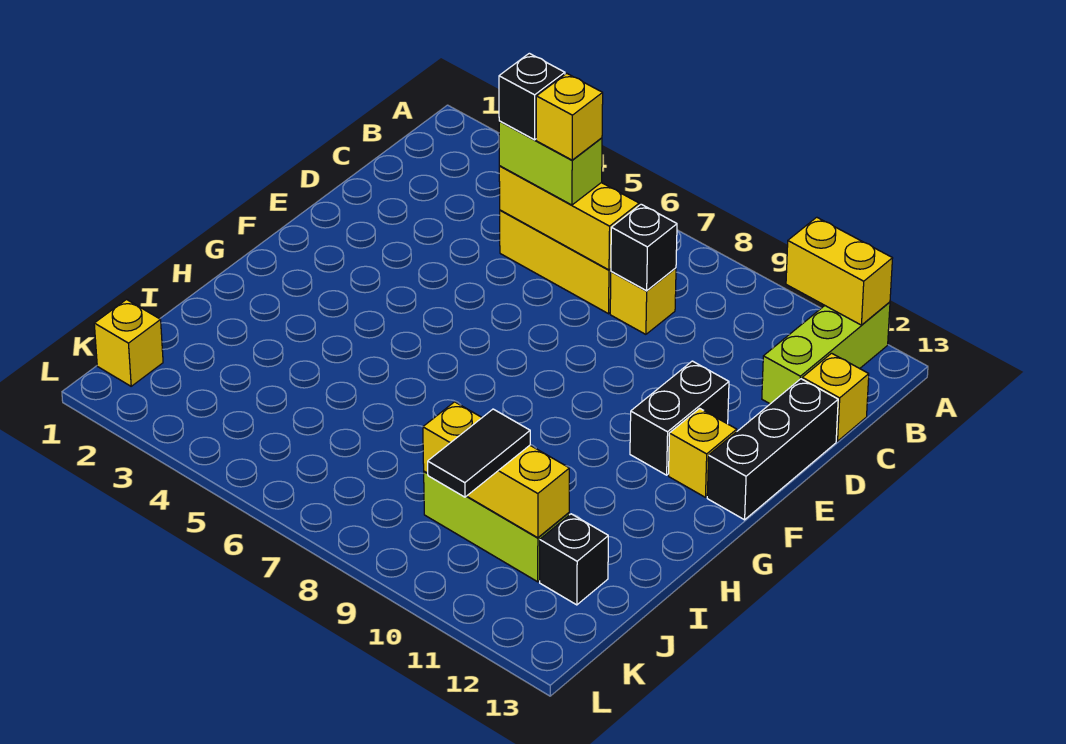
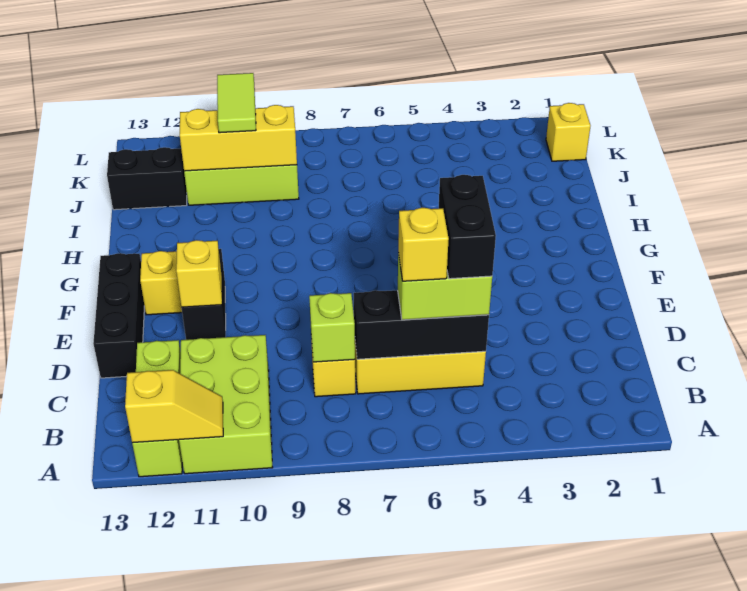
none -> lime 2x3 brick [179,335,273,474]
yellow 1x2 brick [786,217,893,325] -> yellow 1x2 slope [125,370,223,443]
yellow 1x3 brick [499,166,639,270] -> black 1x3 brick [354,290,489,359]
black 1x1 brick [499,53,565,140] -> black 1x2 brick [439,175,496,279]
black 1x1 brick [611,204,677,291] -> lime 1x1 brick [309,293,355,362]
yellow 1x1 brick [802,353,869,441] -> yellow 1x1 brick moved to [176,240,222,307]
black 1x2 tile [427,409,530,497] -> lime 1x2 tile [217,73,256,133]
black 1x1 brick [540,514,608,605] -> black 1x2 brick [107,147,187,210]

